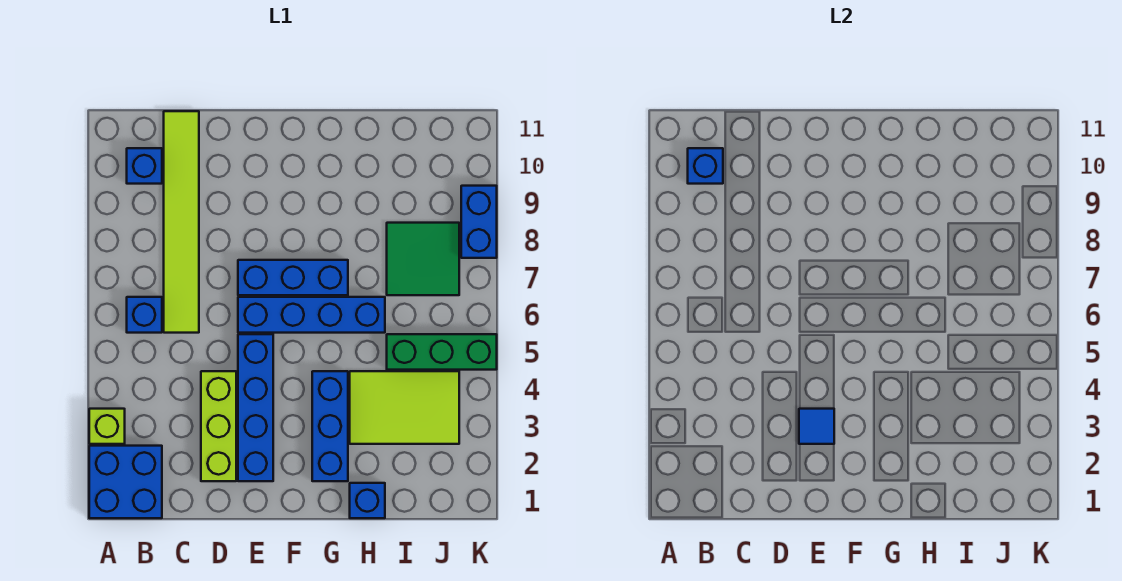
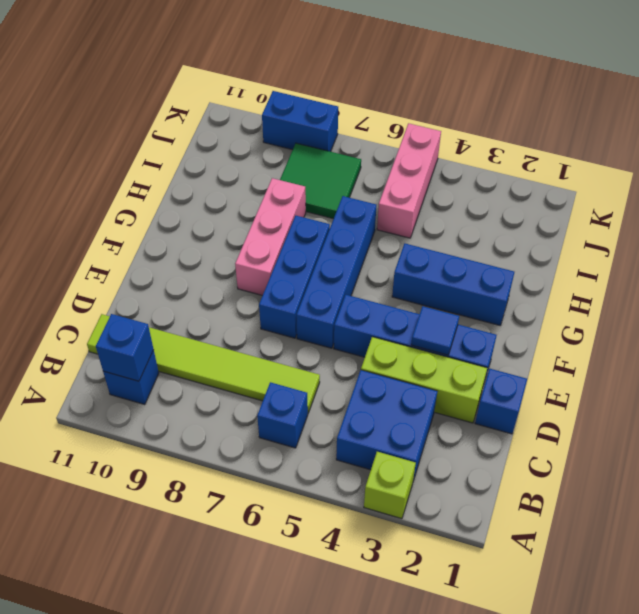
blue 2x2 brick [89,446,162,518] -> blue 2x2 brick moved to [336,370,437,481]
none -> pink 1x3 brick [235,178,306,295]
blue 1x1 brick [350,483,385,518] -> blue 1x1 brick moved to [475,369,527,434]
lime 2x3 tile [350,371,459,444] -> none
green 1x3 brick [387,334,497,370] -> pink 1x3 brick [377,123,441,238]

